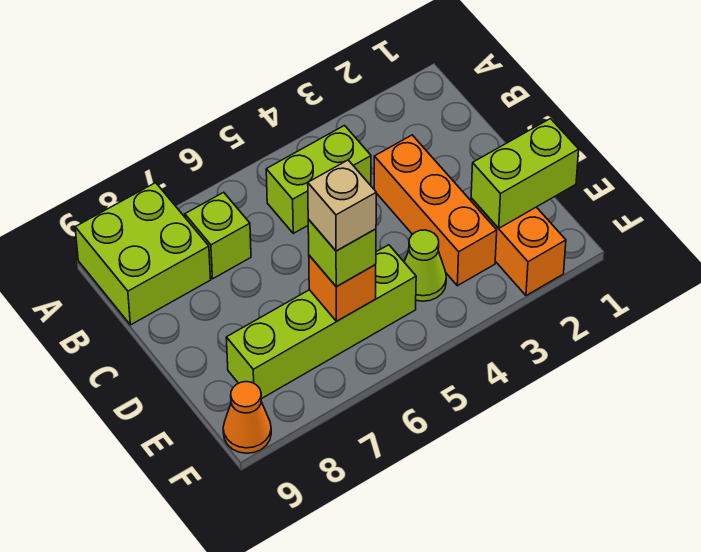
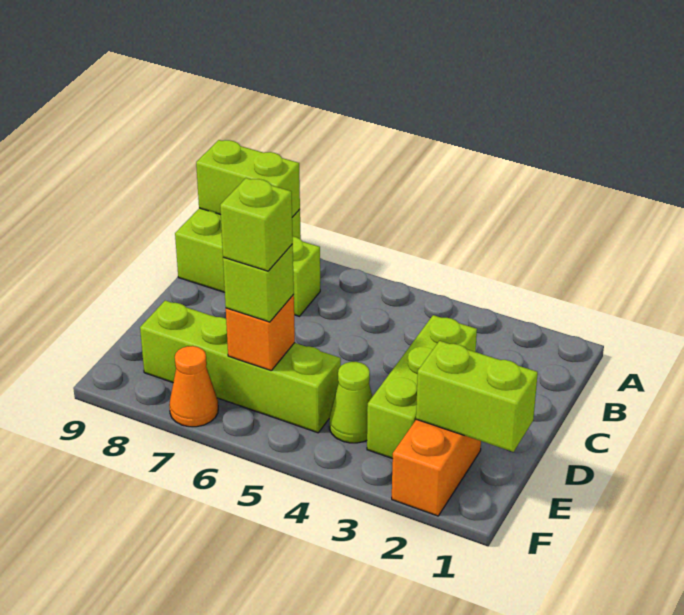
lime 1x2 brick [266,126,371,233] -> lime 1x2 brick moved to [196,140,300,217]
orange 1x3 brick [374,135,497,286] -> lime 1x3 brick [367,315,477,459]
tan 1x1 brick [308,160,376,251] -> lime 1x1 brick [220,178,293,271]
orange 1x1 cone [223,382,271,453] -> orange 1x1 cone moved to [169,346,218,427]

